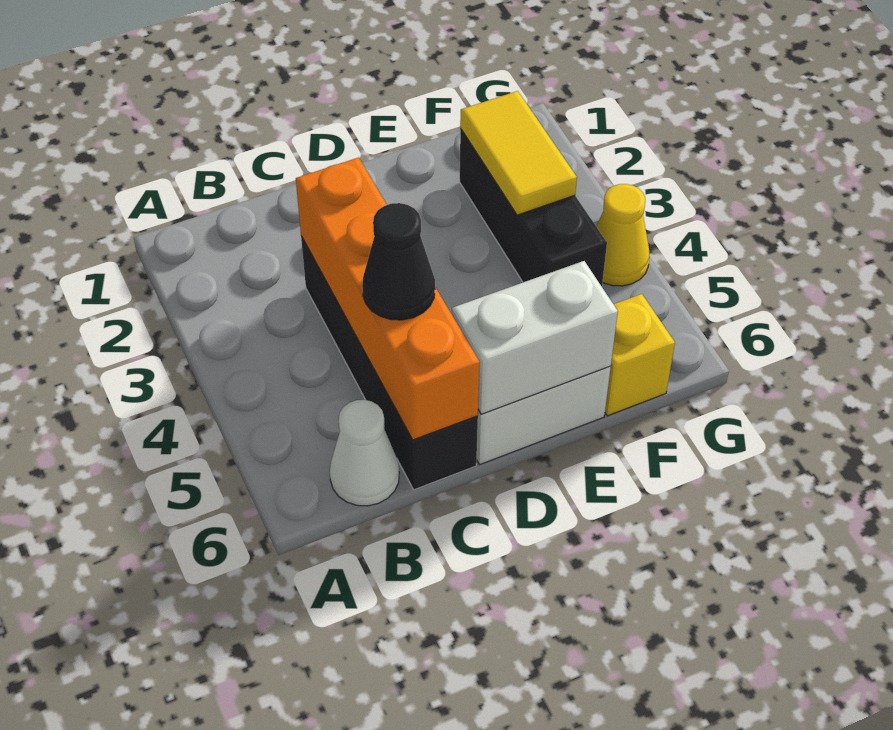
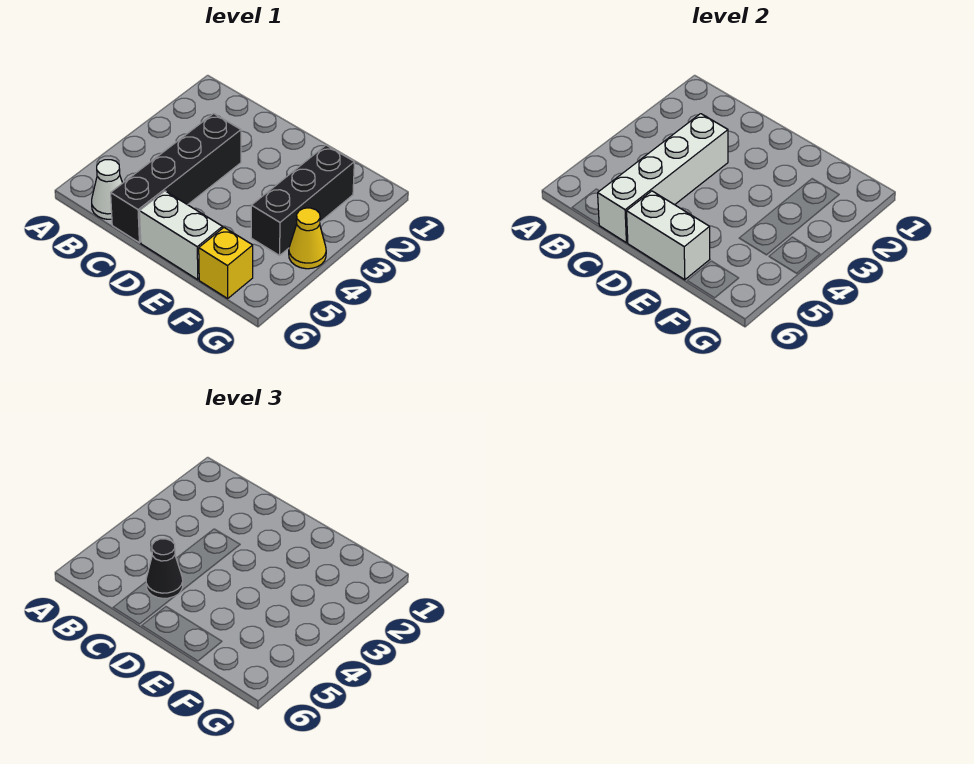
orange 1x4 brick [296,157,480,440] -> white 1x4 brick [598,114,728,243]
yellow 1x2 tile [460,91,577,215] -> none

